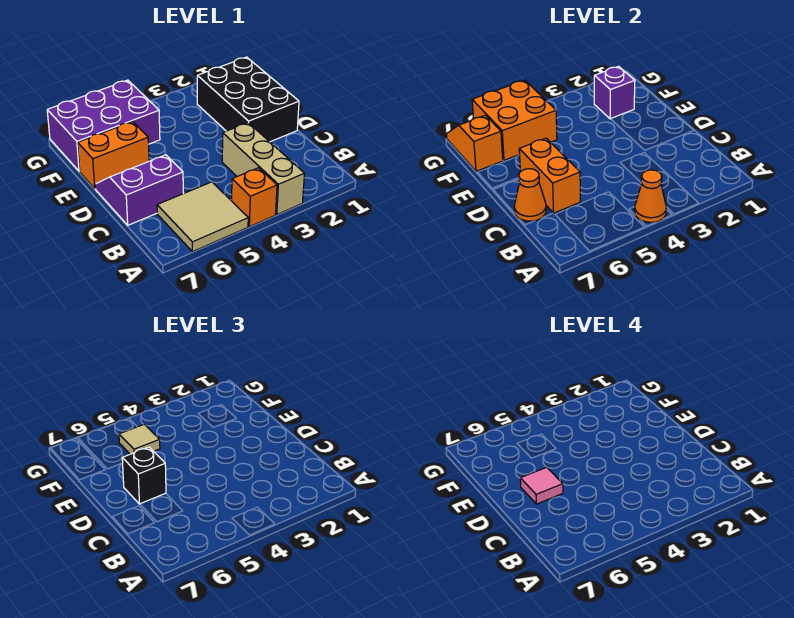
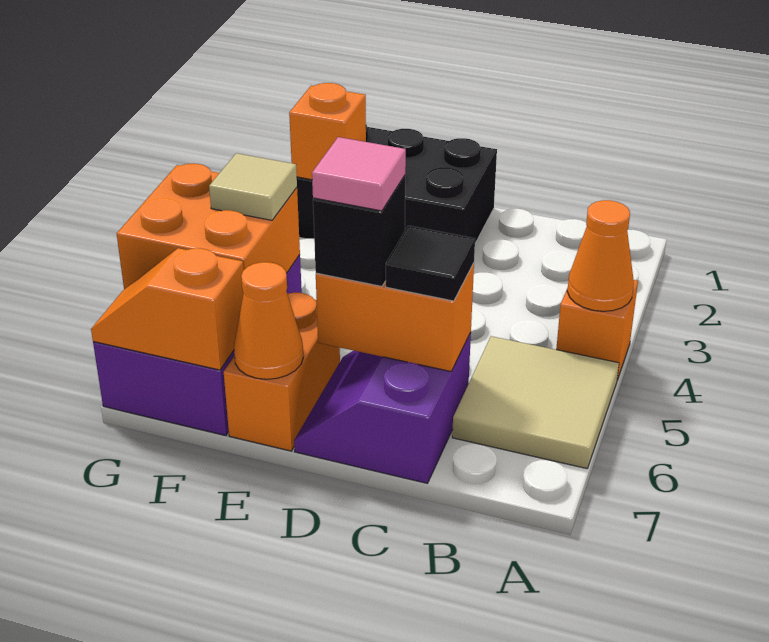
tan 1x3 brick [222,123,305,214] -> none
none -> black 1x1 tile [386,226,475,301]
orange 1x1 cone [514,169,546,221] -> orange 1x1 cone moved to [234,262,303,379]
purple 1x1 brick [594,66,635,119] -> orange 1x1 brick [289,83,366,180]

